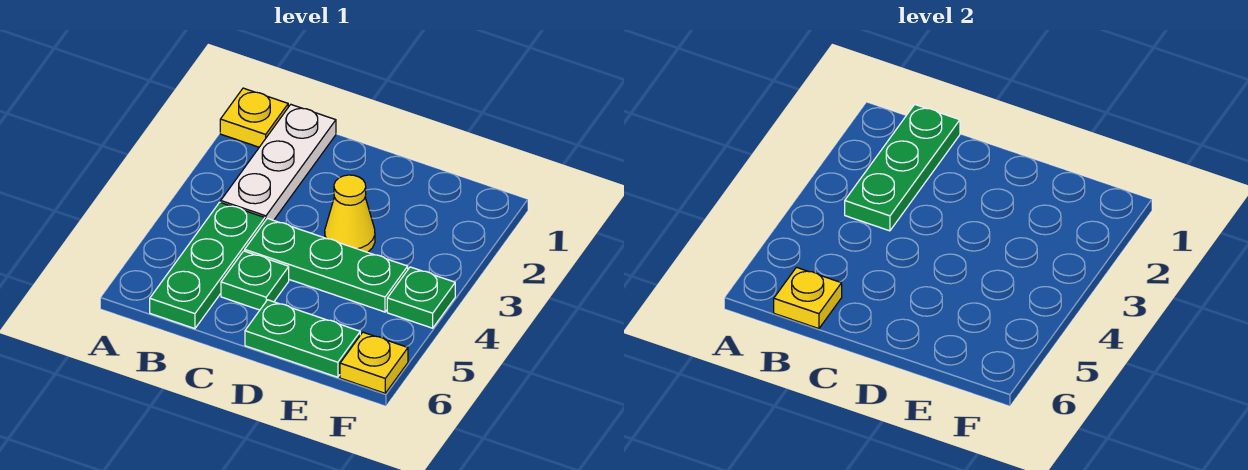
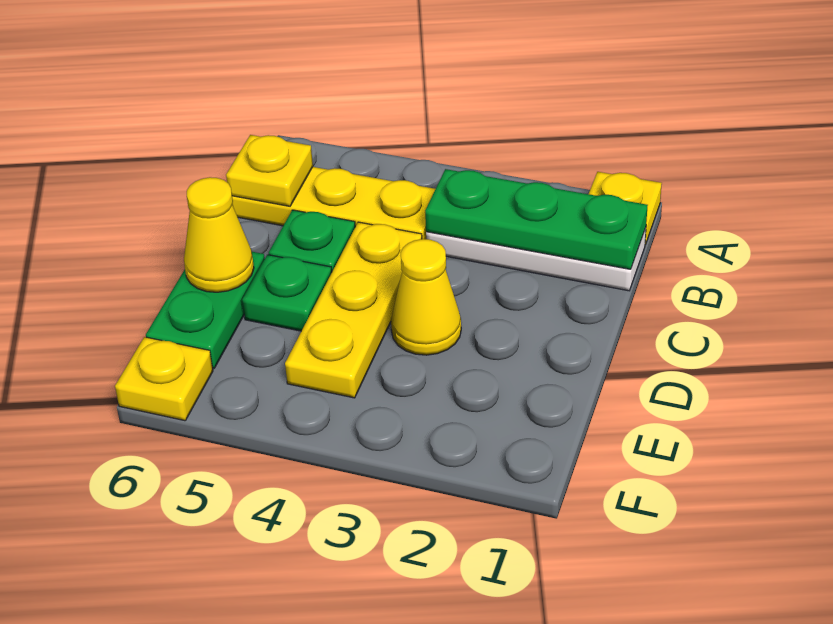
green 1x3 plate [150,202,265,329] -> yellow 1x3 plate [232,167,435,239]
green 1x3 plate [245,218,408,312] -> yellow 1x3 plate [285,222,422,398]
none -> yellow 1x1 cone [184,177,254,292]
green 1x1 plate [387,267,455,328] -> green 1x1 plate moved to [242,255,332,331]

